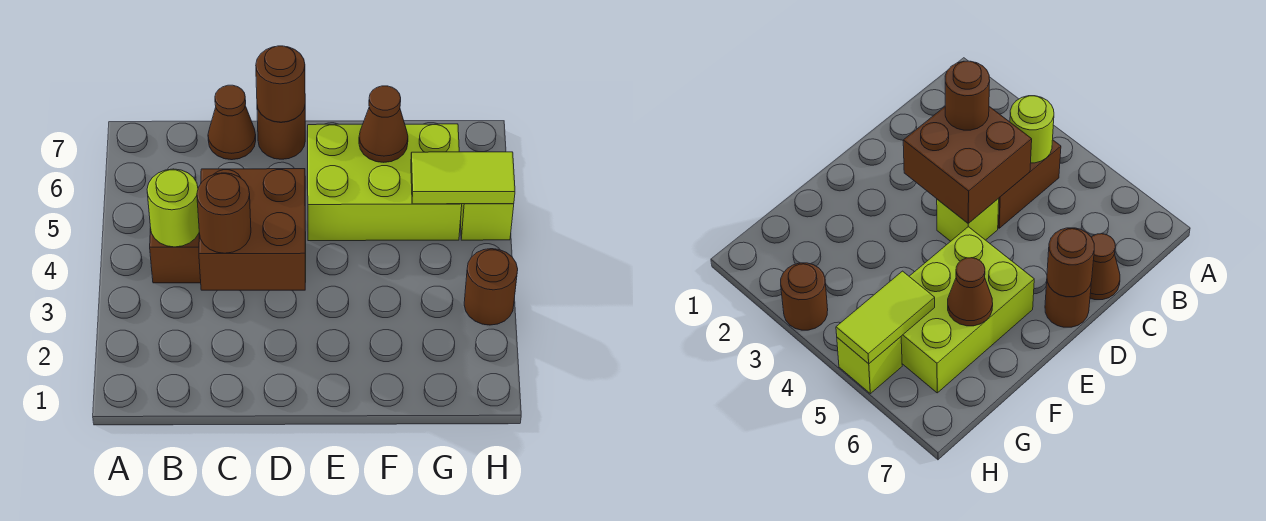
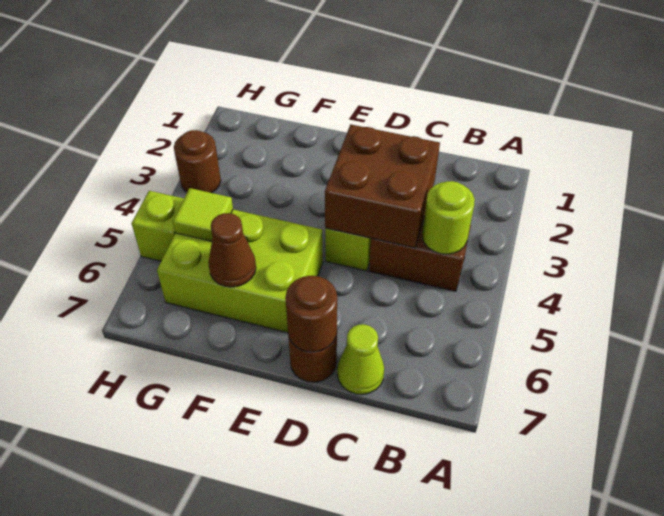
brown 1x1 round brick [197,173,251,253] -> none
brown 1x1 cone [208,85,256,160] -> lime 1x1 cone [337,324,384,395]
lime 1x2 tile [411,152,515,204] -> lime 1x1 tile [173,188,233,241]

